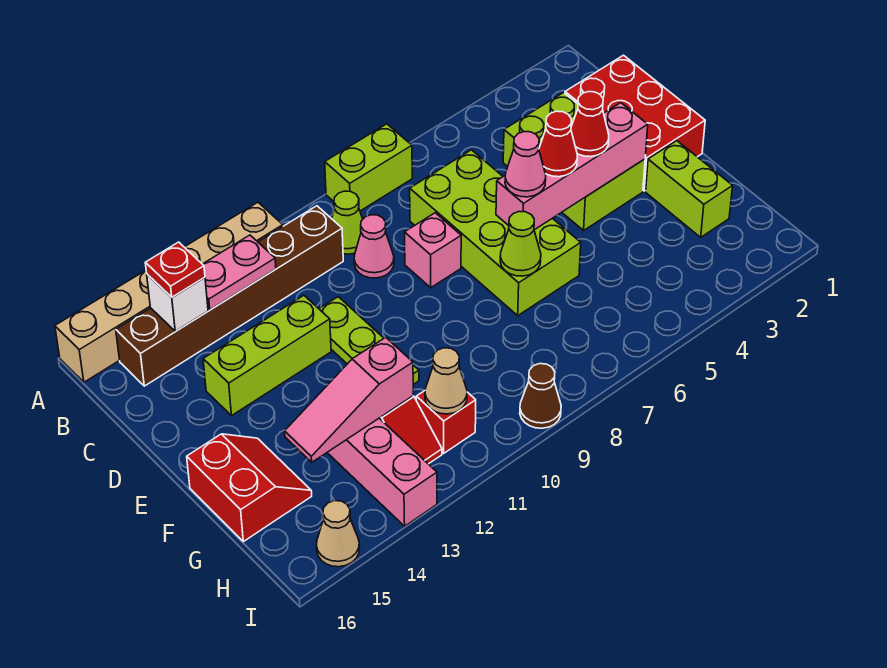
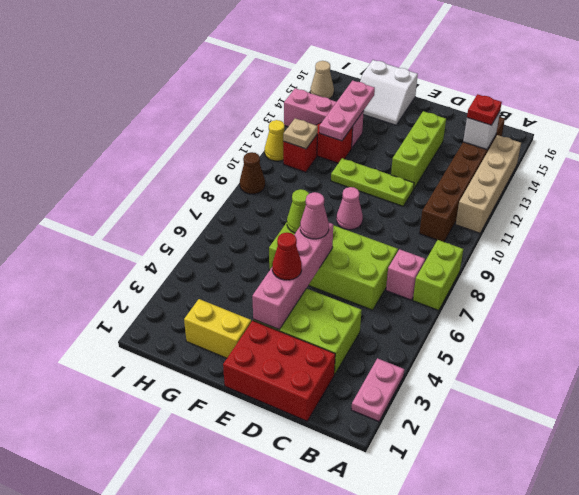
tan 1x6 brick [55,202,283,382] -> tan 1x4 brick [456,135,521,233]
lime 1x1 cone [332,191,363,254] -> none
pink 1x2 plate [203,235,276,310] -> pink 1x2 plate moved to [351,358,404,422]
pink 1x1 cone [354,215,394,278] -> pink 1x1 cone moved to [337,187,363,230]
pink 1x1 brick [405,213,461,288] -> pink 1x1 brick moved to [386,249,425,300]
red 1x1 cone [539,111,577,177] -> none
lime 1x2 brick [646,141,733,237] -> yellow 1x2 brick [184,299,251,358]
red 2x2 slope [187,434,312,542] -> white 2x2 slope [360,60,418,125]
pink 1x3 slope [285,337,413,462] -> pink 1x3 plate [319,81,375,141]
tan 1x1 cone [425,348,467,414] -> tan 1x1 plate [283,118,318,149]
none -> yellow 1x1 cone [265,120,285,161]

